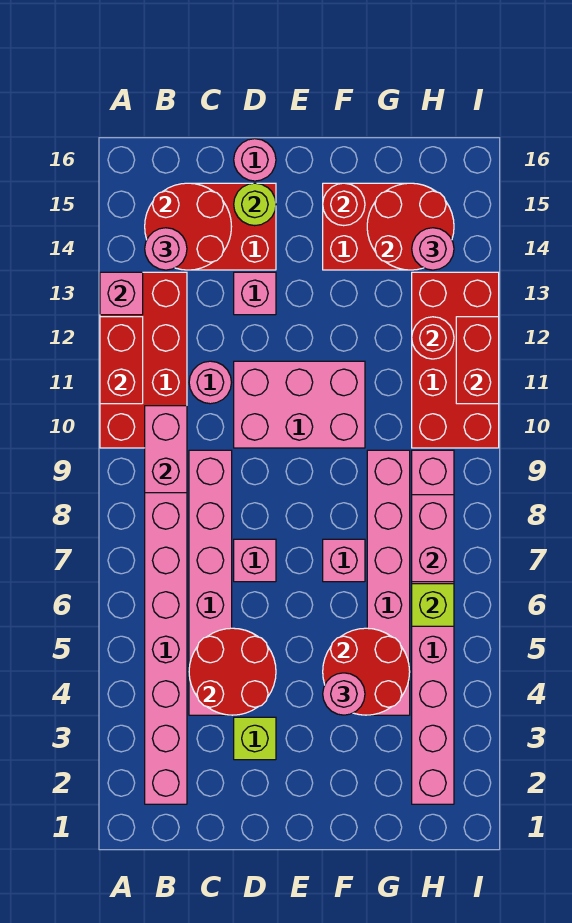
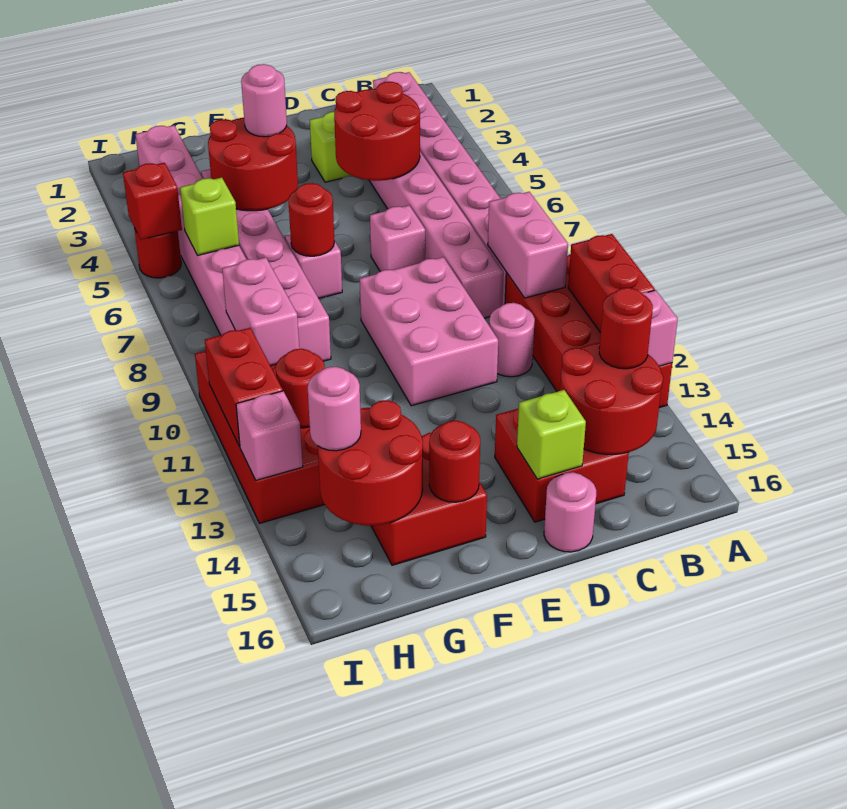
pink 1x1 round brick [145,228,187,270] -> red 1x1 round brick [599,288,653,369]
pink 2x3 brick [234,361,365,448] -> pink 2x3 brick turned to [360,257,498,406]
pink 1x1 brick [234,272,276,315] -> pink 1x1 brick moved to [236,391,303,480]
lime 1x1 round brick [234,183,276,226] -> lime 1x1 brick [517,390,586,479]
none -> red 1x1 round brick [288,183,334,256]
pink 1x2 brick [412,495,454,582] -> pink 1x2 brick moved to [222,257,299,366]
none -> red 1x1 round brick [134,228,181,278]
none -> red 1x1 brick [123,163,182,240]

